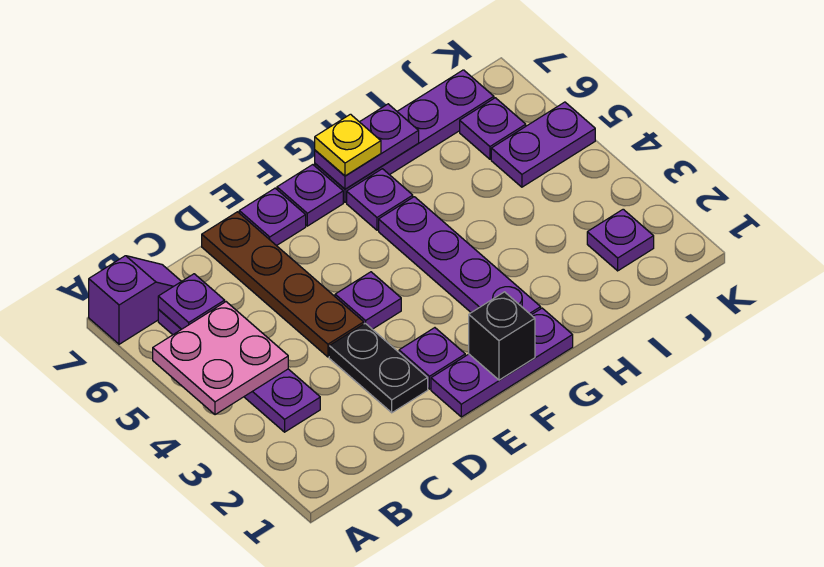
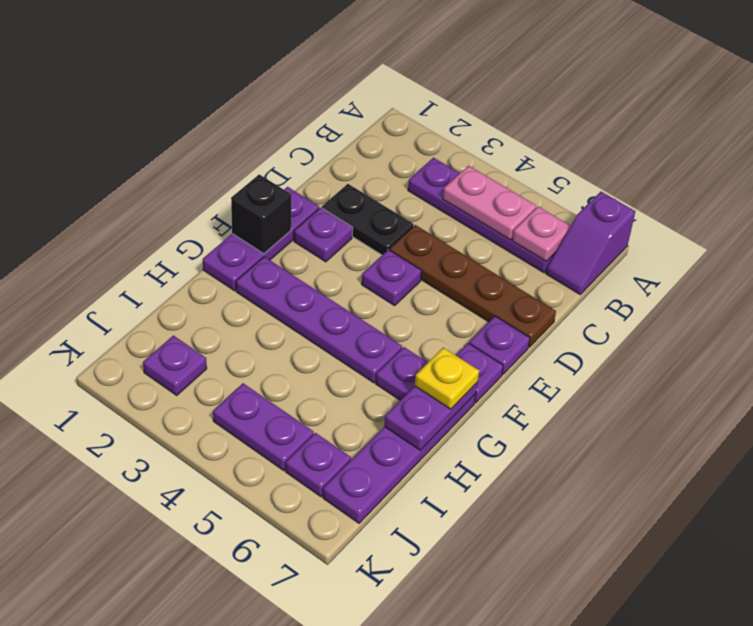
pink 2x2 plate [153,302,288,415] -> pink 1x2 plate [443,166,536,240]
purple 1x1 plate [158,274,225,329] -> pink 1x1 plate [512,207,571,261]
purple 1x2 plate [491,102,595,187] -> purple 1x2 plate turned to [213,383,314,471]

